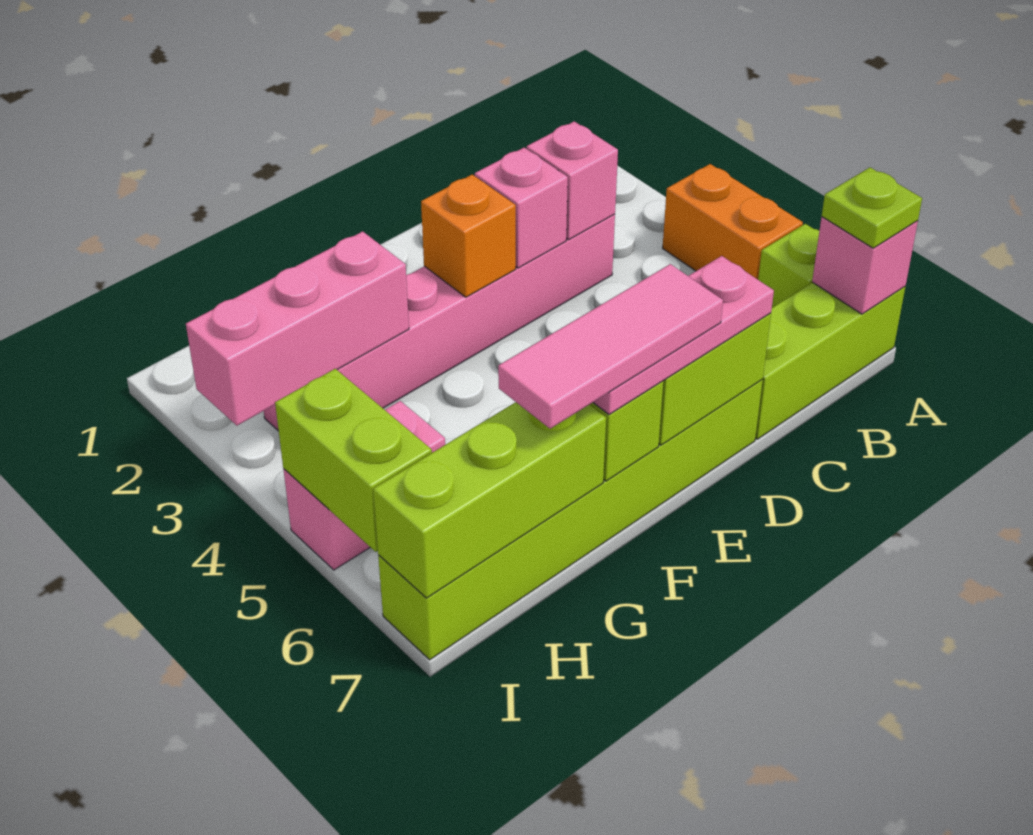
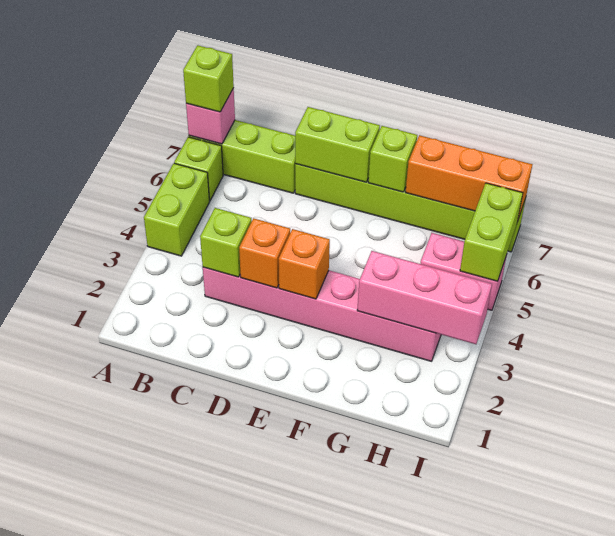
orange 1x2 brick [663,164,803,279] -> lime 1x2 brick [144,163,209,256]
lime 1x1 plate [822,167,922,248] -> lime 1x1 brick [183,45,234,112]
pink 1x1 brick [527,121,618,240] -> lime 1x1 brick [200,208,252,277]
pink 1x1 brick [475,148,568,268] -> orange 1x1 brick [239,218,290,288]
pink 1x3 plate [593,256,774,415] -> none
pink 1x3 tile [498,264,723,429] -> none
lime 1x3 brick [373,402,606,598] -> orange 1x3 brick [406,135,532,219]

